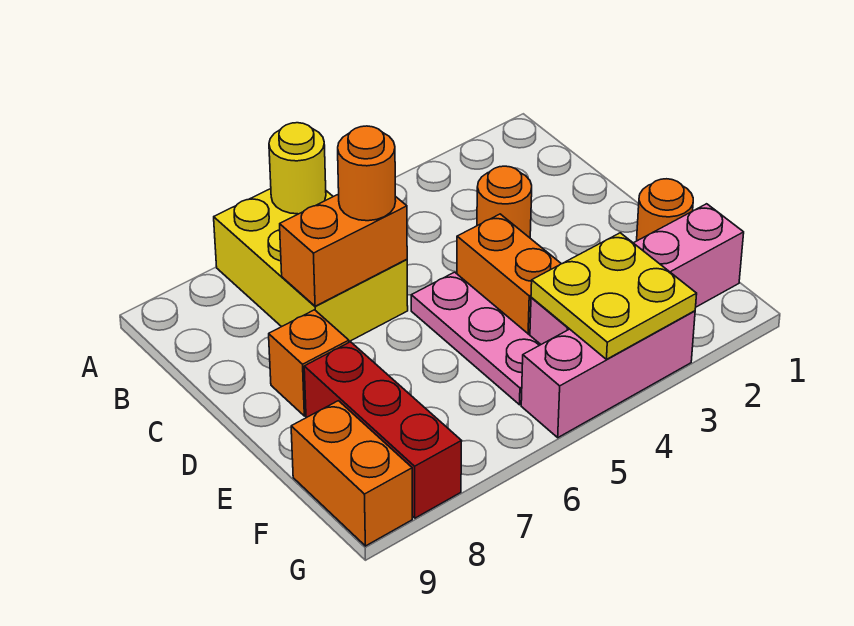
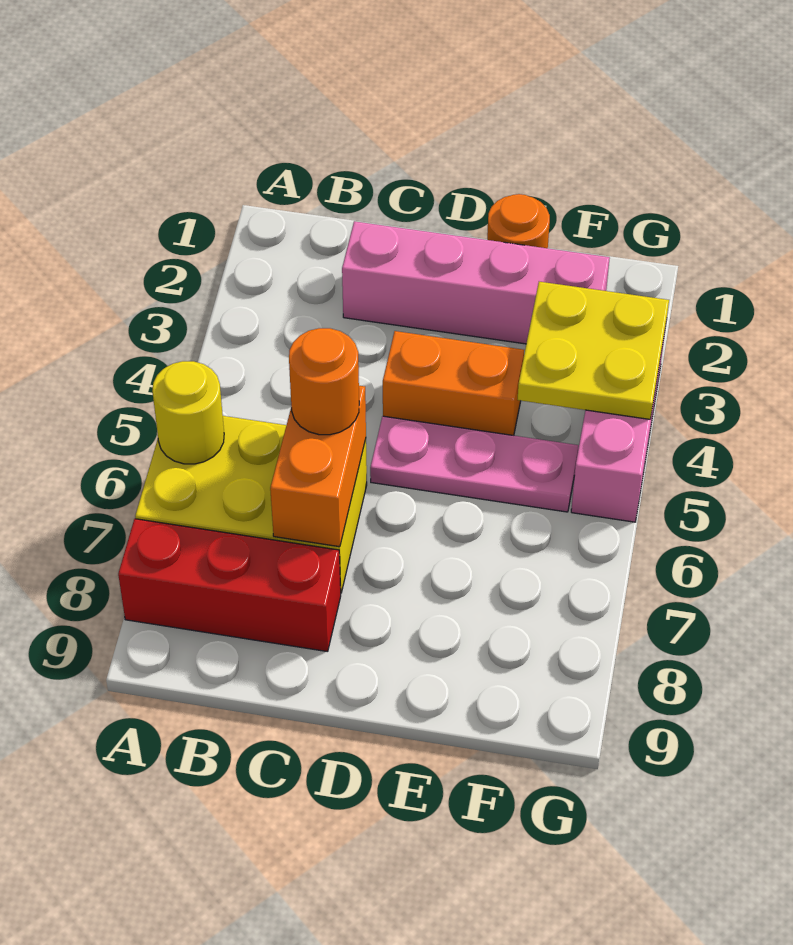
orange 1x1 round brick [477,166,532,238] -> none
orange 1x1 brick [269,310,349,416] -> none
red 1x3 brick [304,342,462,518] -> red 1x3 brick moved to [118,519,341,652]
pink 1x4 brick [530,204,744,344] -> pink 1x4 brick turned to [342,221,610,344]
orange 1x2 brick [291,401,412,546] -> none

